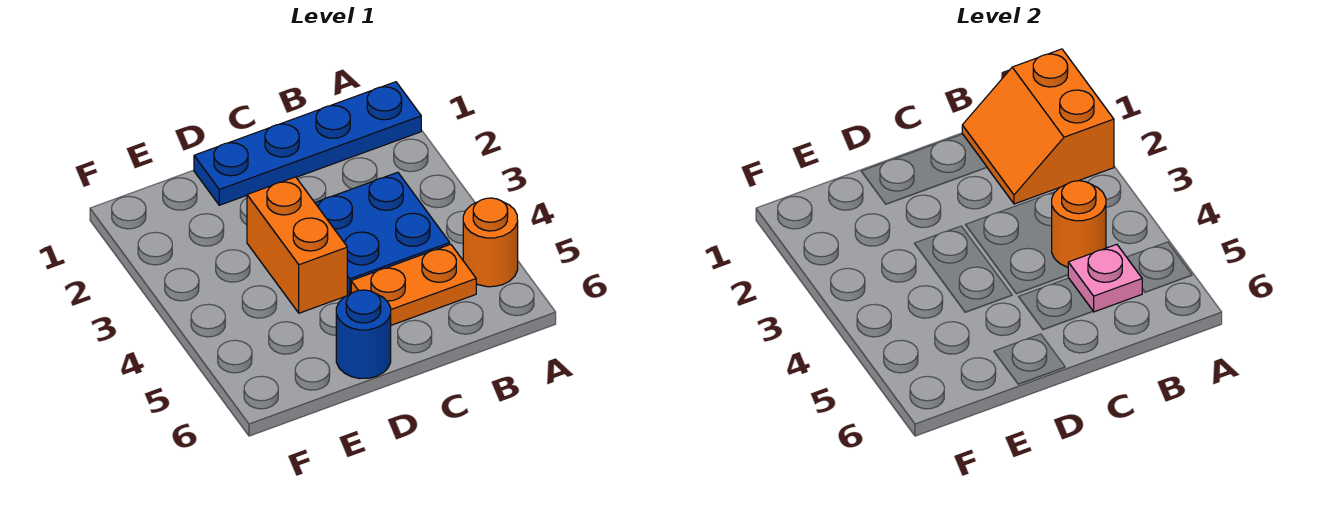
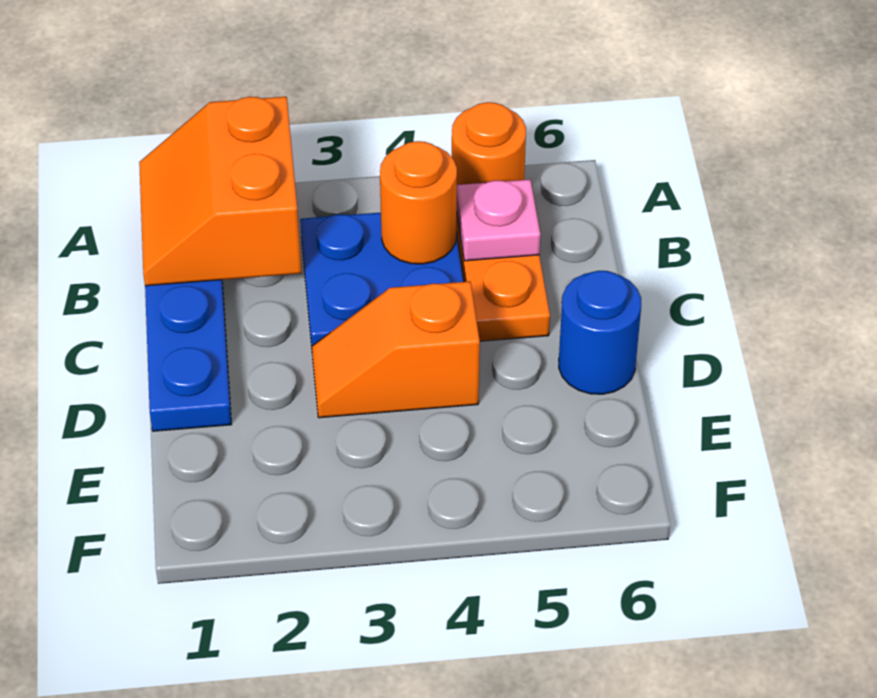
orange 2x2 slope [962,49,1114,204] -> orange 2x2 slope turned to [139,97,301,286]
orange 1x2 brick [247,177,347,313] -> orange 1x2 slope [312,281,480,418]

